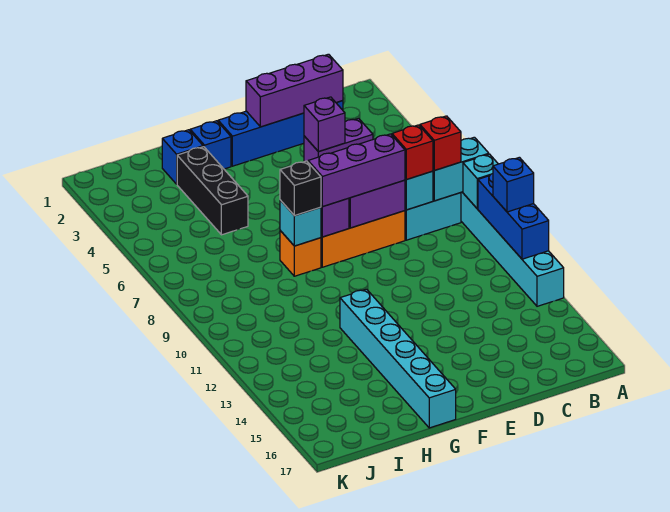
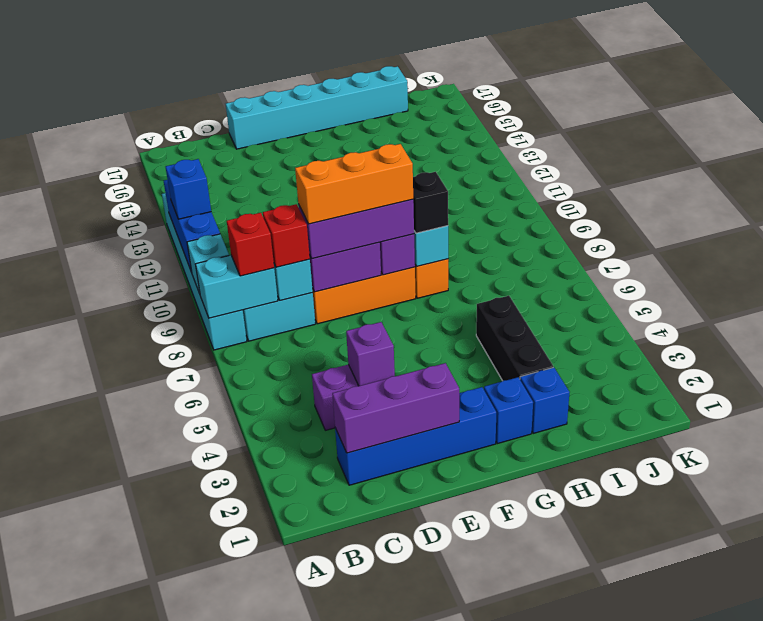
none -> orange 1x3 brick [295,144,413,224]
cyan 1x6 brick [340,289,456,428] -> cyan 1x6 brick turned to [226,66,408,149]

